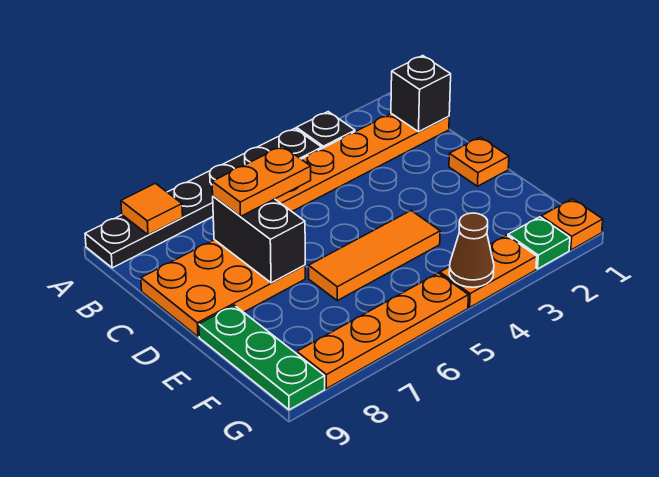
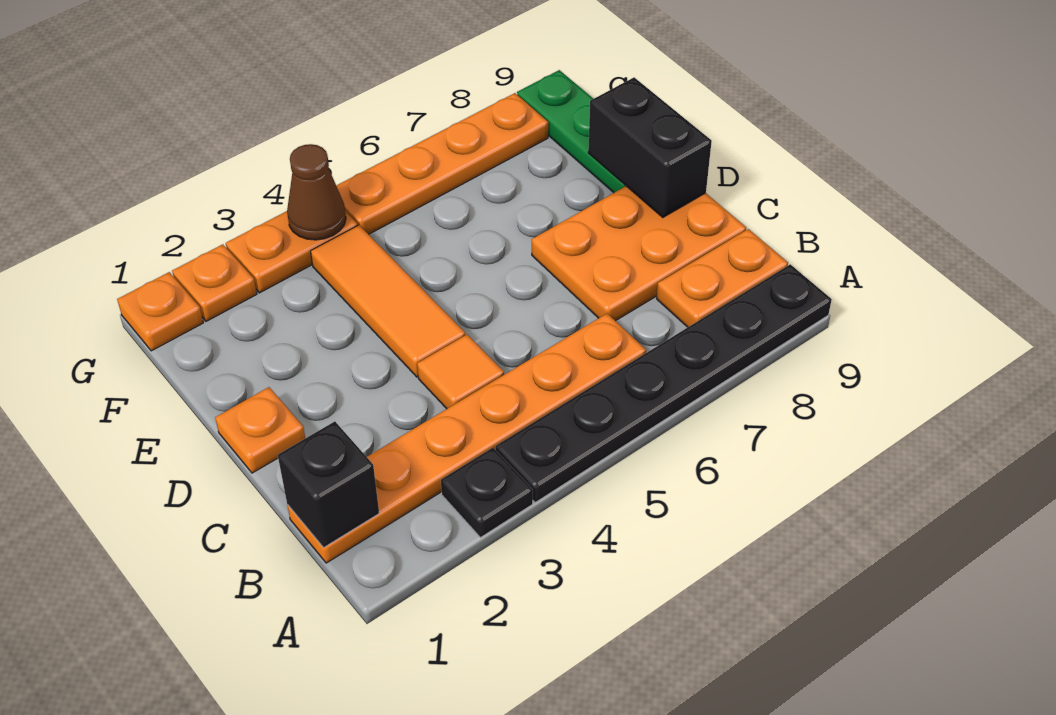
orange 1x1 tile [121,183,183,235] -> orange 1x1 tile moved to [417,335,504,409]
orange 1x2 plate [212,146,311,216] -> orange 1x2 plate moved to [657,229,788,327]
black 1x2 brick [213,196,305,283] -> black 1x2 brick moved to [588,77,712,217]
orange 1x3 tile [309,211,440,301] -> orange 1x3 tile turned to [311,225,465,377]
green 1x1 plate [508,217,570,269] -> orange 1x1 plate [172,244,257,321]

